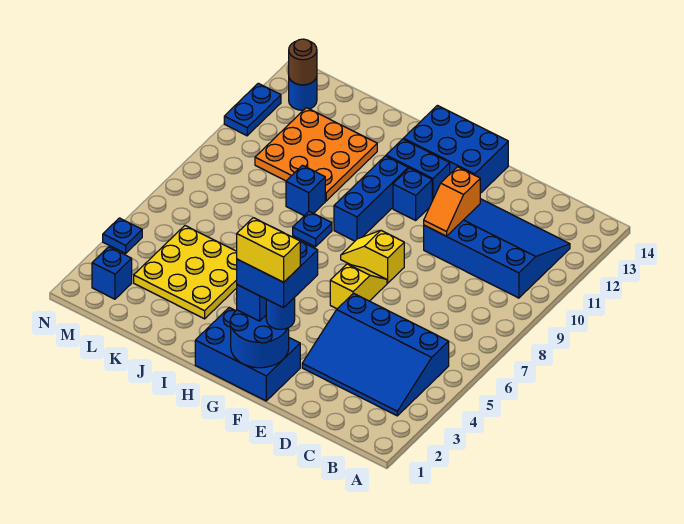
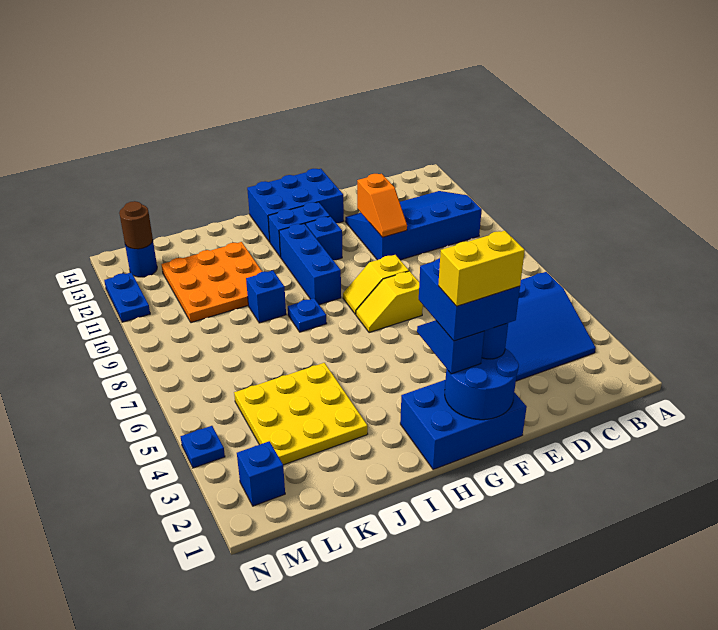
yellow 1x2 slope [330,264,387,309] -> yellow 1x2 slope turned to [356,271,423,333]

